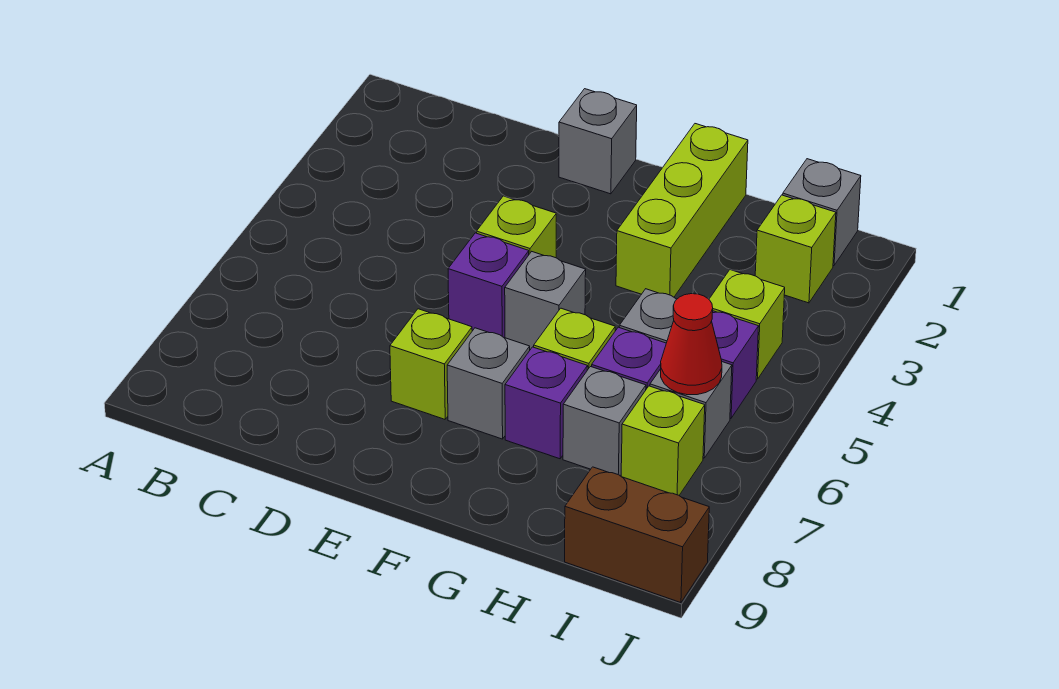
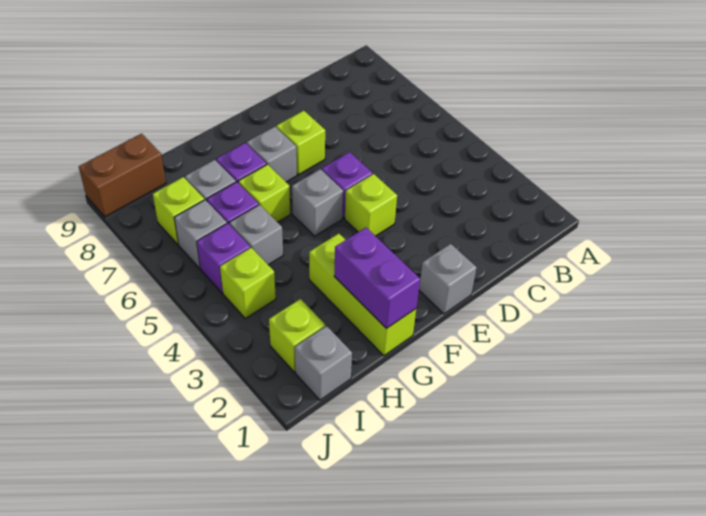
none -> purple 1x2 brick [334,228,420,329]
red 1x1 cone [661,294,722,395] -> none

